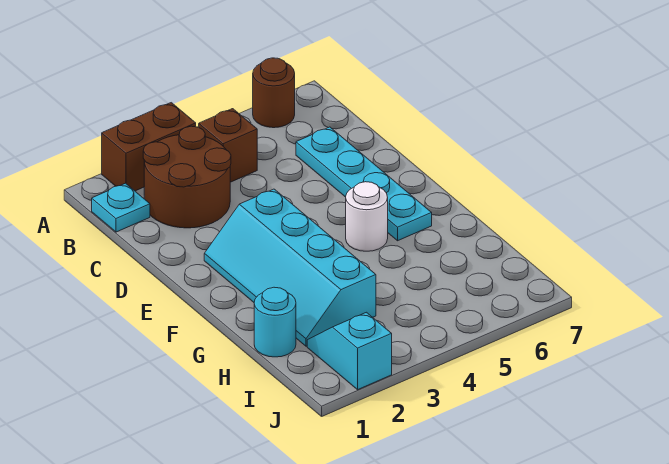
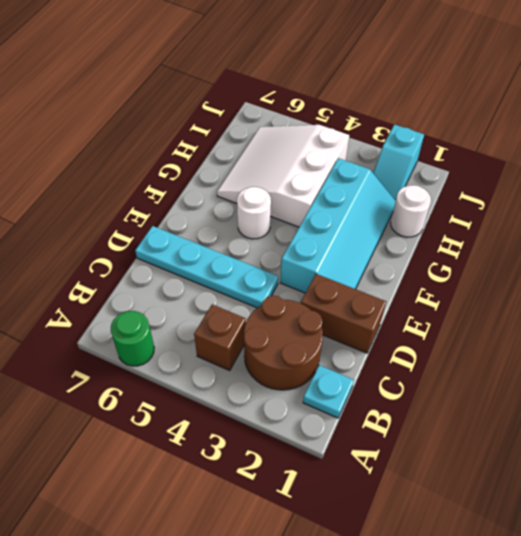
brown 1x2 brick [102,103,196,191] -> brown 1x2 brick moved to [301,274,386,353]
brown 1x1 round brick [253,58,295,128] -> green 1x1 round brick [111,311,154,366]
cyan 1x4 plate [296,127,432,241] -> cyan 1x4 plate turned to [135,226,278,308]
none -> white 3x3 slope [217,125,349,227]
cyan 1x1 round brick [254,287,296,357] -> white 1x1 round brick [391,185,431,237]

